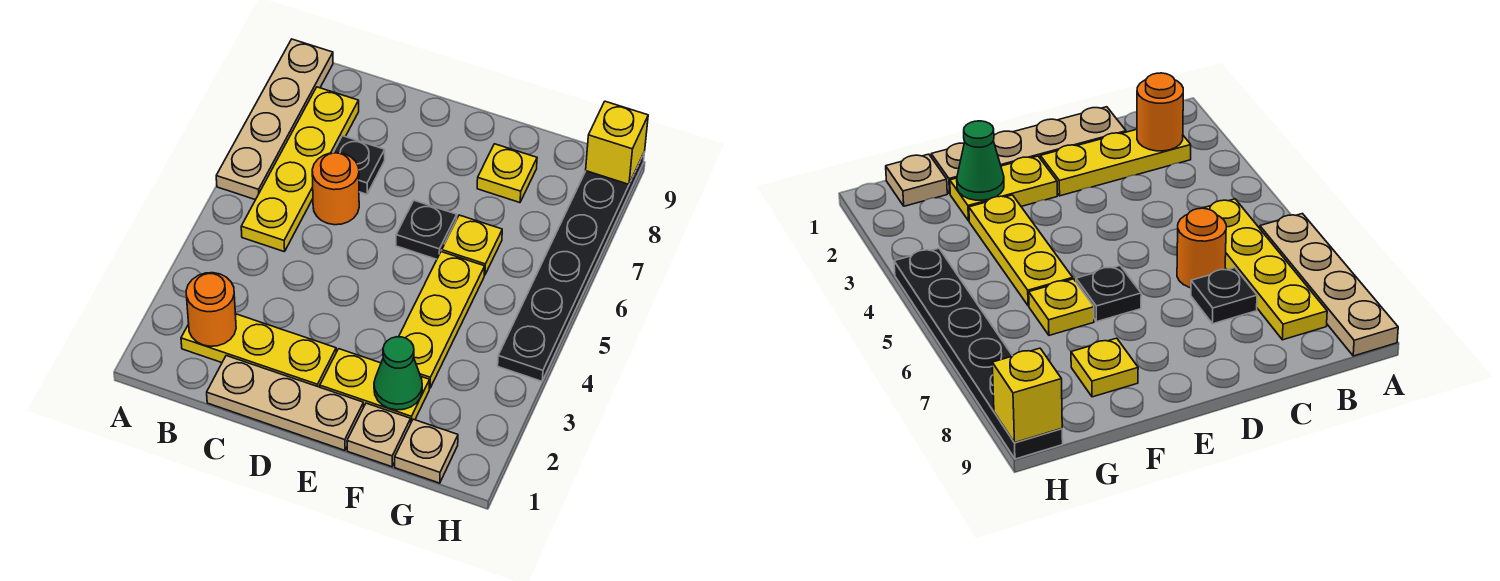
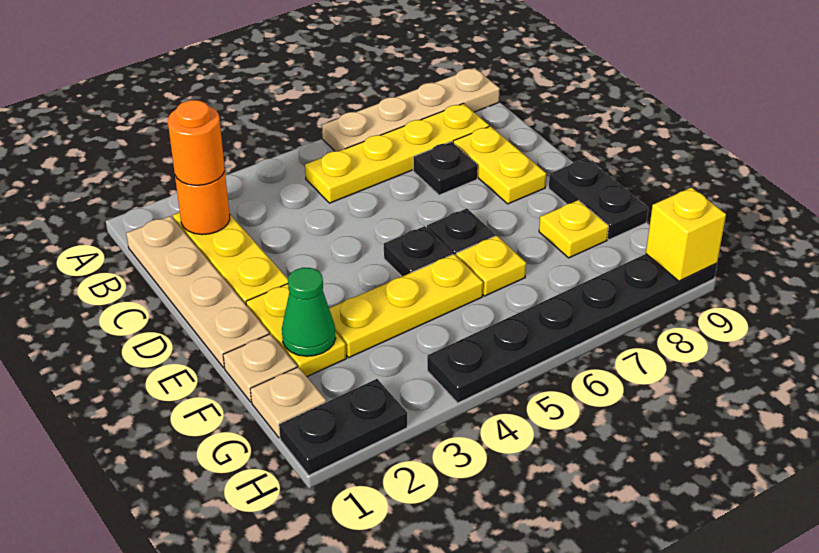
tan 1x3 plate [207,356,364,450] -> tan 1x4 plate [126,216,269,368]
orange 1x1 round brick [312,153,359,225] -> orange 1x1 round brick moved to [168,100,225,185]
none -> yellow 1x2 plate [453,126,546,204]
none -> black 1x1 plate [384,226,453,277]
none -> black 1x2 plate [549,158,648,240]
none -> black 1x2 plate [279,379,407,475]

